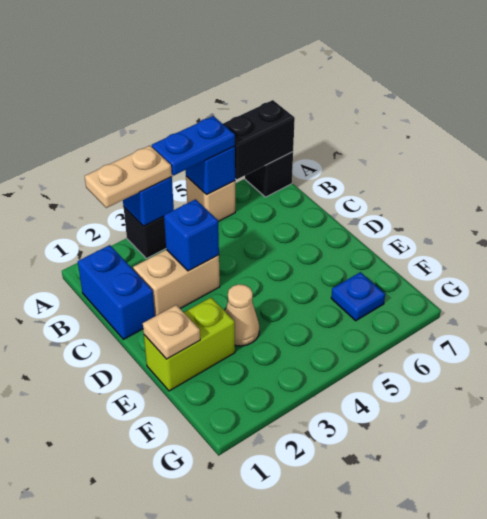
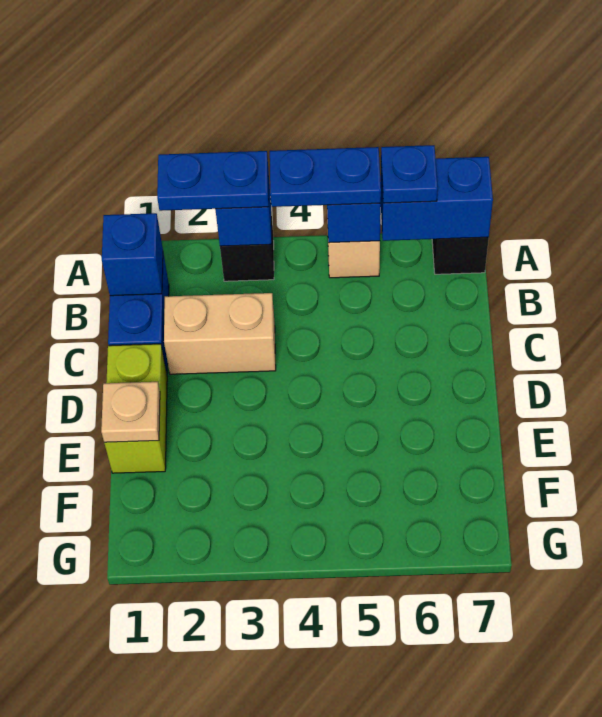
tan 1x2 plate [85,146,172,208] -> blue 1x2 plate [157,151,269,211]
black 1x2 brick [223,100,295,179] -> blue 1x2 brick [380,157,493,241]
blue 1x1 brick [164,199,219,271] -> blue 1x1 brick moved to [102,213,163,296]
lime 1x2 brick [144,298,235,391] -> lime 1x2 brick turned to [104,344,167,473]
tan 1x1 cone [225,284,259,346] -> none
blue 1x1 plate [331,272,385,321] -> blue 1x1 plate moved to [381,145,438,203]

